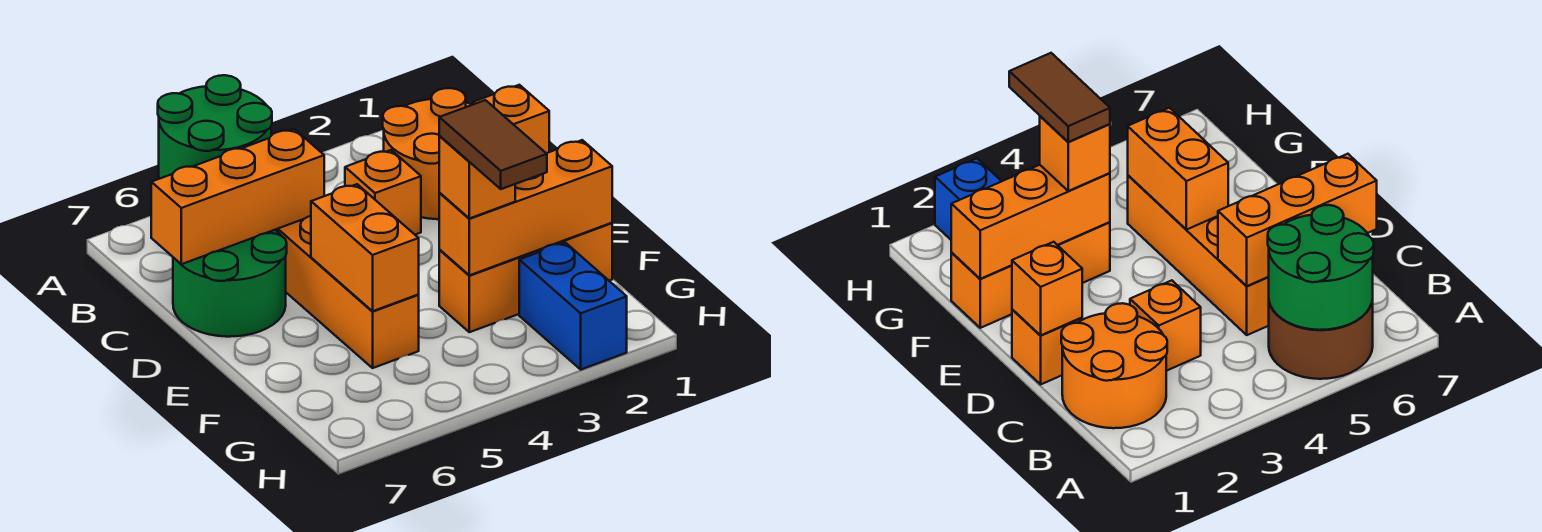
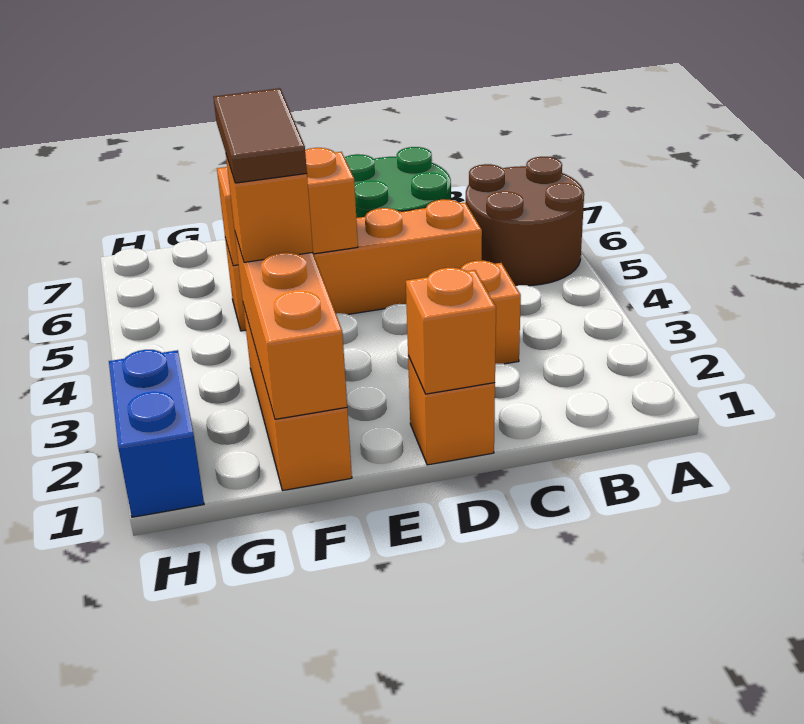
green 2x2 round brick [158,75,272,179] -> none
orange 2x2 round brick [383,88,472,219] -> none
orange 1x3 brick [151,129,324,264] -> none
brown 1x2 tile [439,100,547,189] -> brown 1x2 tile turned to [214,88,307,183]
blue 1x2 brick [519,243,627,369] -> blue 1x2 brick turned to [109,350,204,517]

